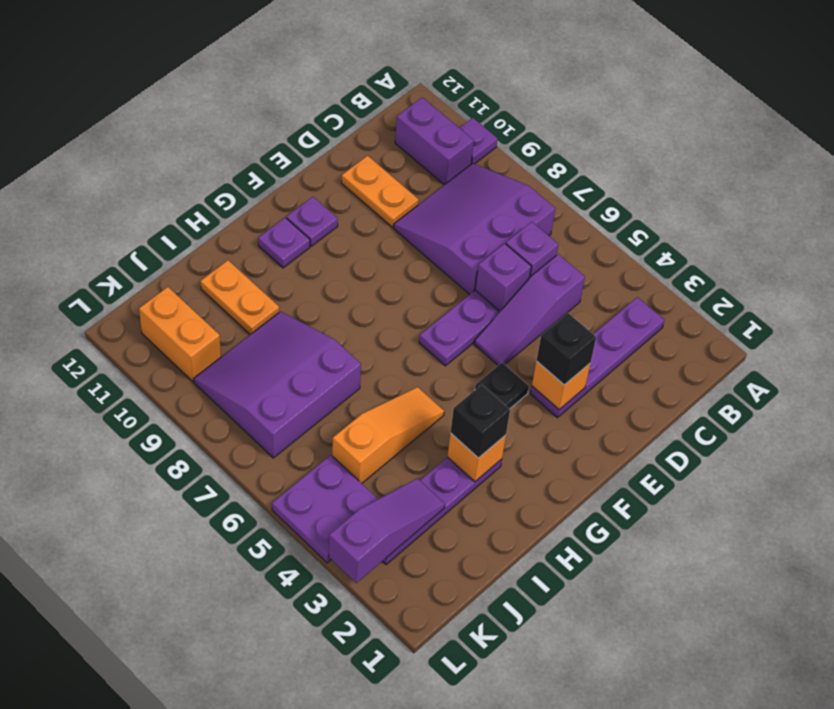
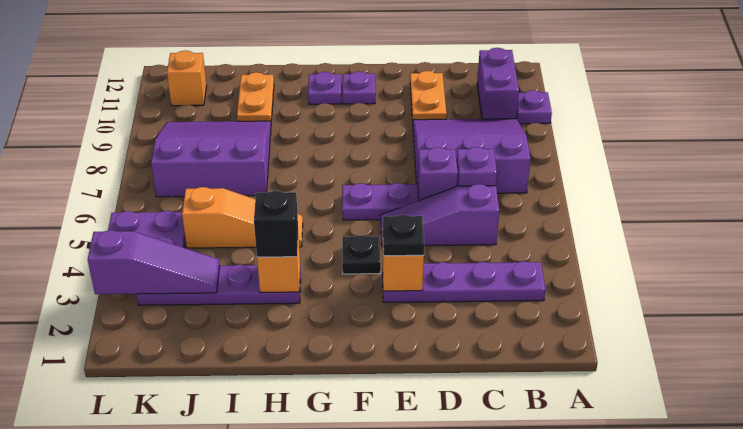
black 1x1 brick [536,313,596,385] -> black 1x1 plate [383,215,424,256]
orange 1x2 brick [139,287,221,381] -> orange 1x1 brick [167,50,207,106]

